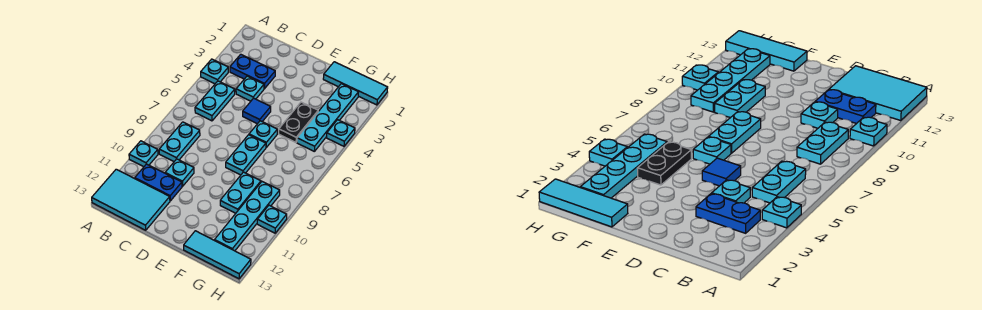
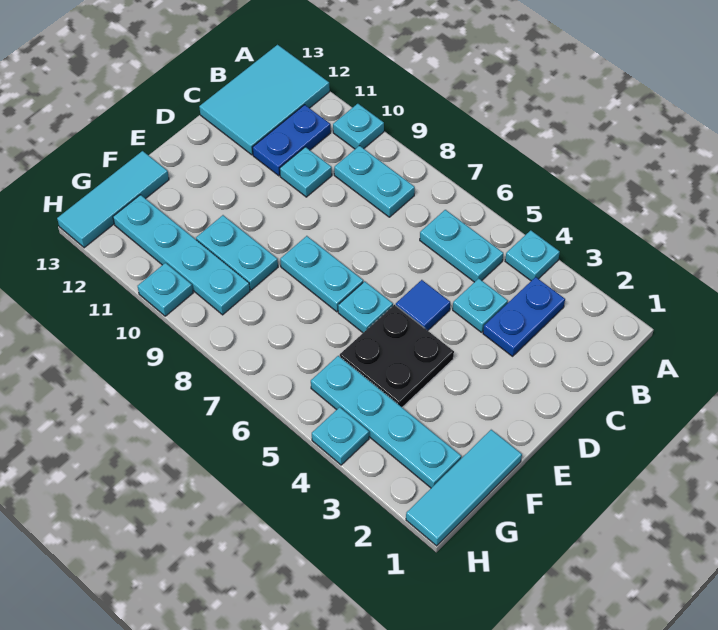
black 1x2 plate [279,102,318,142] -> black 2x2 plate [340,305,454,407]

